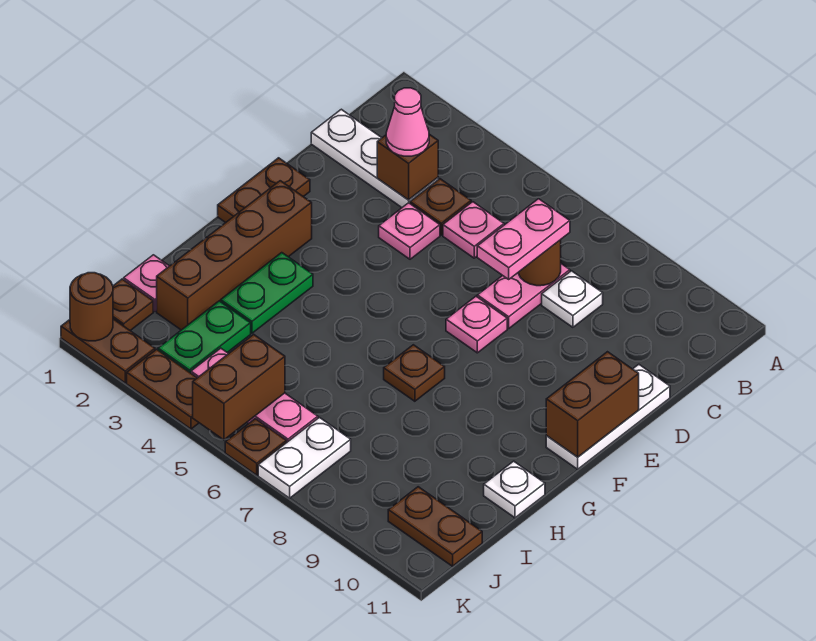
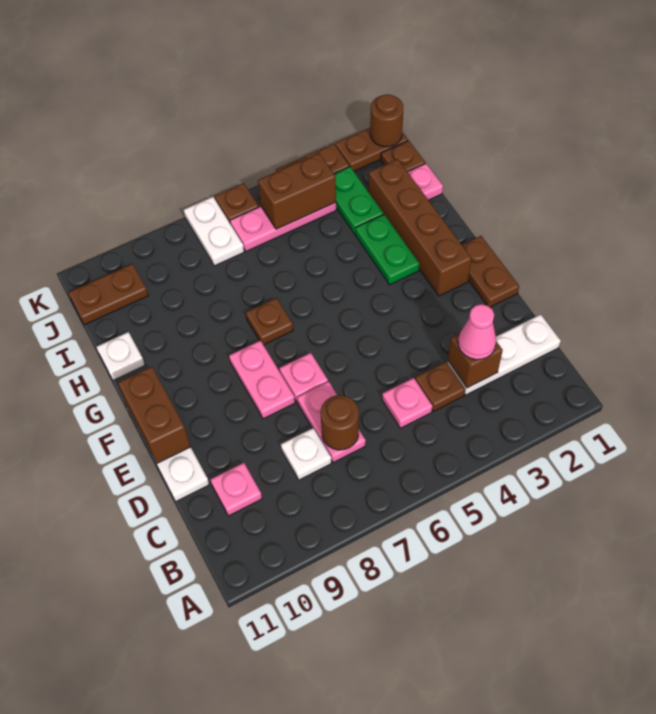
pink 1x2 plate [477,199,570,279] -> pink 1x2 plate moved to [229,341,295,419]
pink 1x1 plate [379,203,440,259] -> pink 1x1 plate moved to [210,463,262,516]
brown 1x2 brick [193,334,285,440] -> brown 1x2 brick turned to [258,153,336,229]

